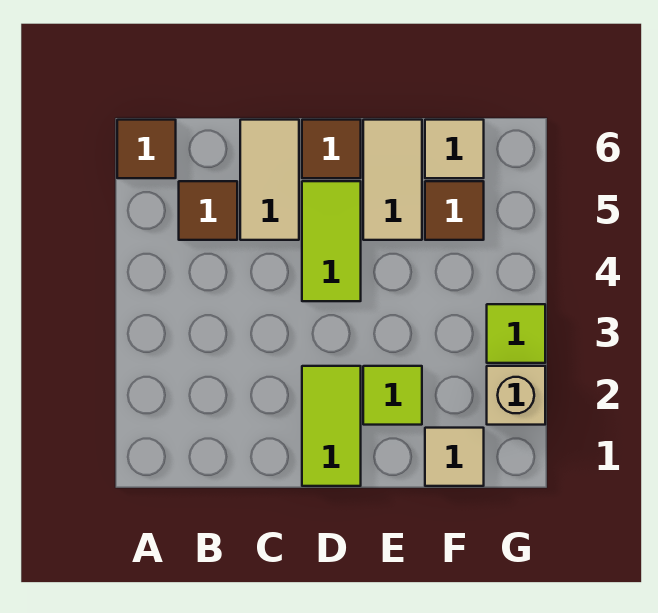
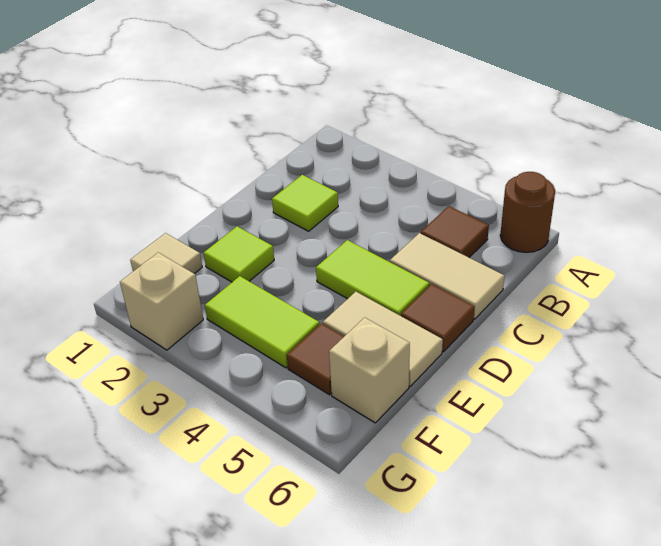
brown 1x1 tile [117,120,176,178] -> brown 1x1 round brick [500,172,555,252]
lime 1x2 tile [302,366,361,486] -> lime 1x2 tile moved to [205,276,319,368]
tan 1x1 tile [425,120,484,178] -> tan 1x1 brick [329,318,410,423]
lime 1x1 tile [487,304,545,363] -> lime 1x1 tile moved to [272,175,338,231]

